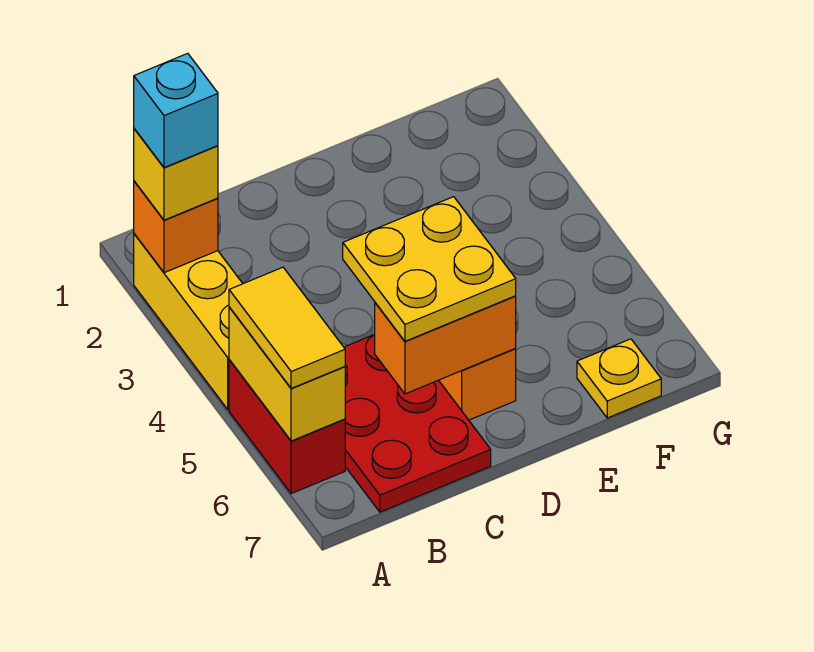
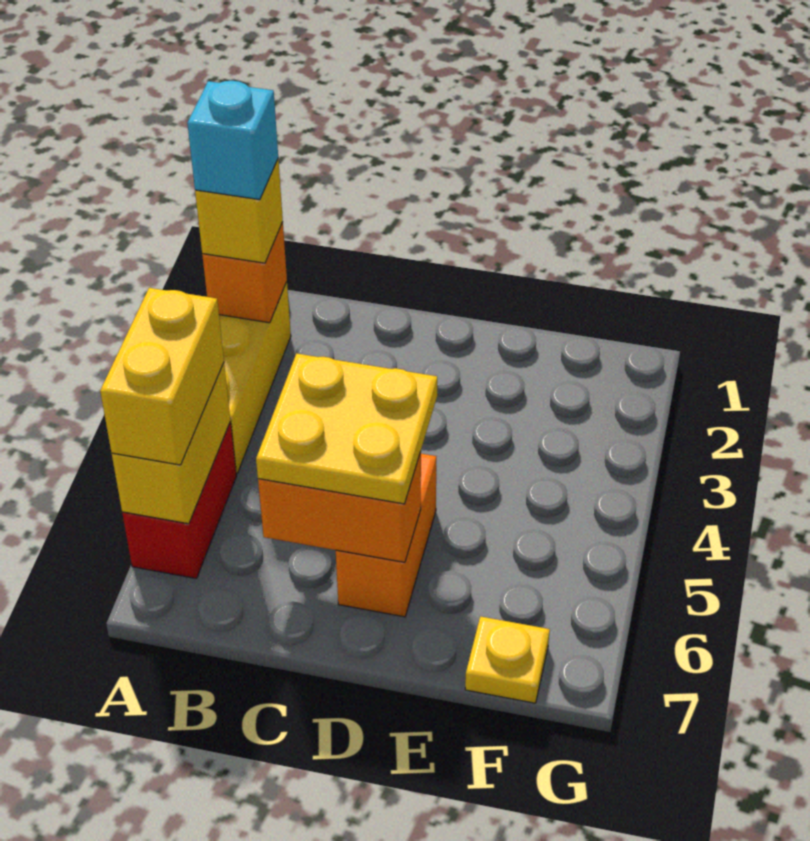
yellow 1x2 tile [229,267,345,388] -> yellow 1x2 brick [100,288,224,465]
red 2x3 plate [344,334,491,512] -> none

